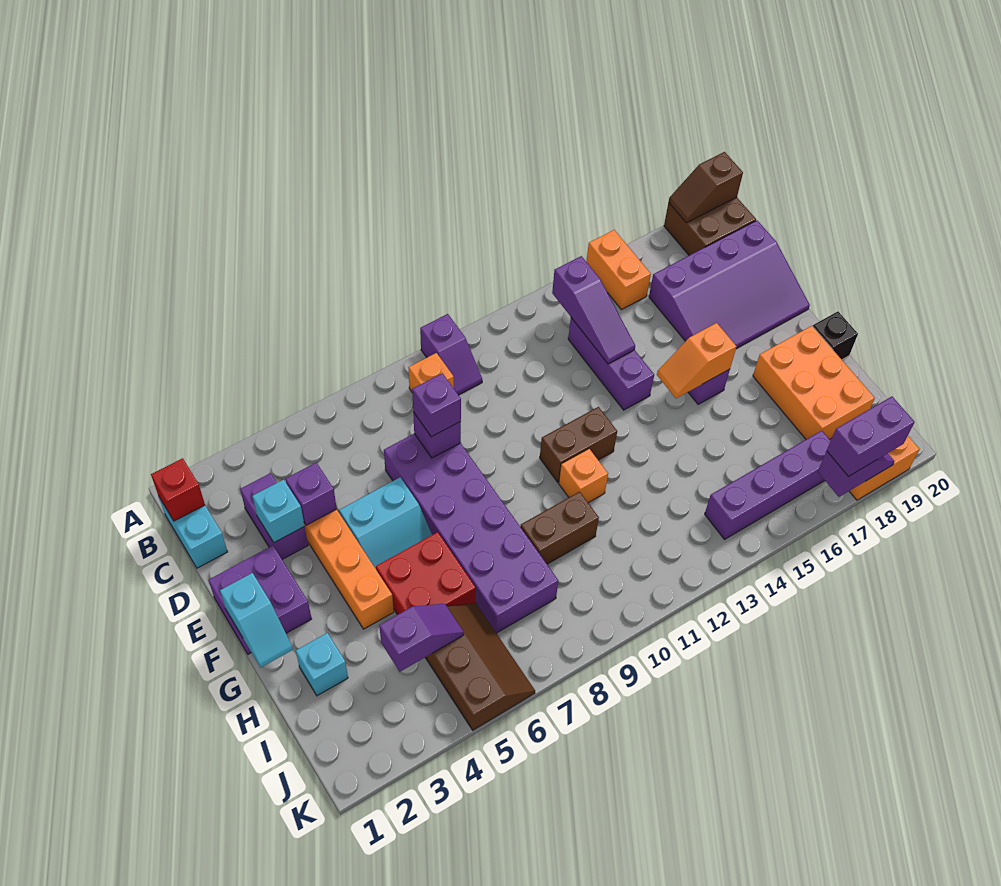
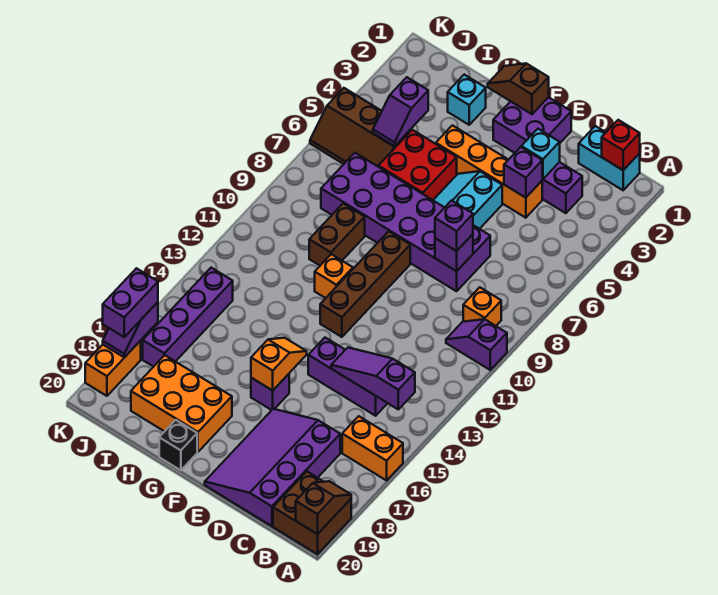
cyan 1x2 slope [220,573,293,667] -> brown 1x2 slope [488,63,549,114]
brown 1x2 brick [540,407,617,482] -> brown 1x4 brick [320,231,410,337]

